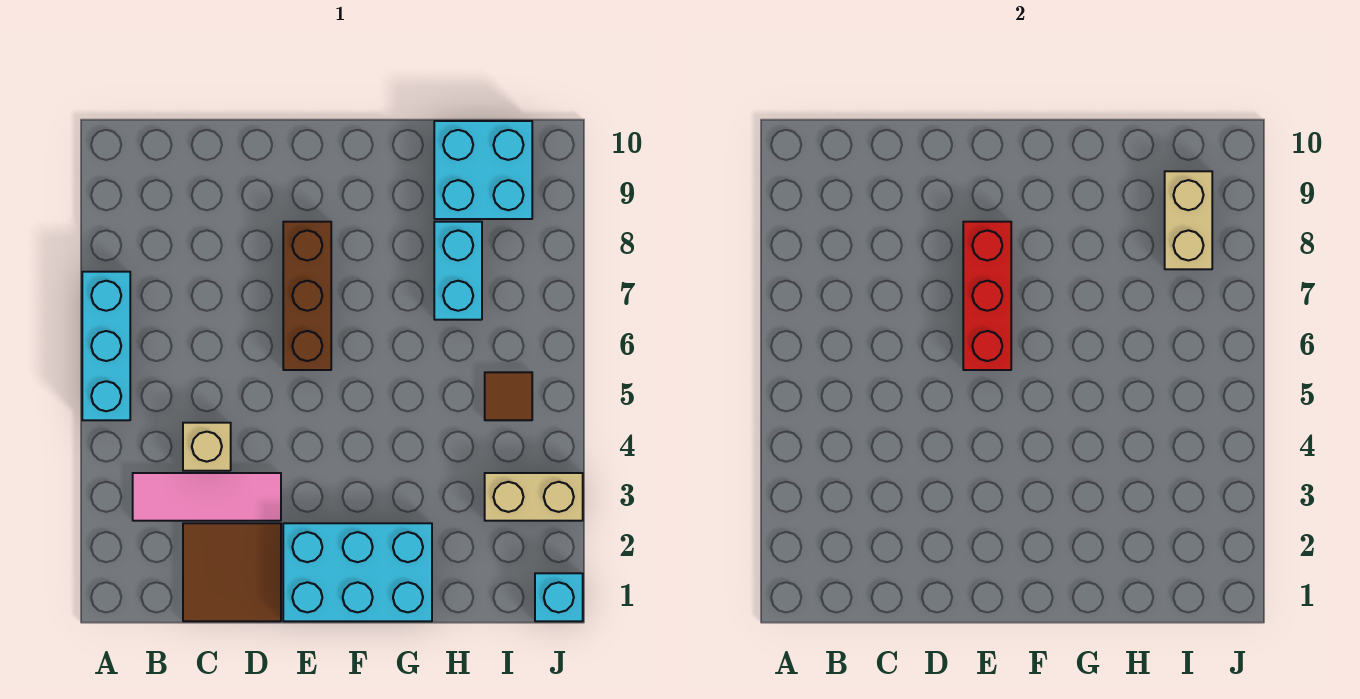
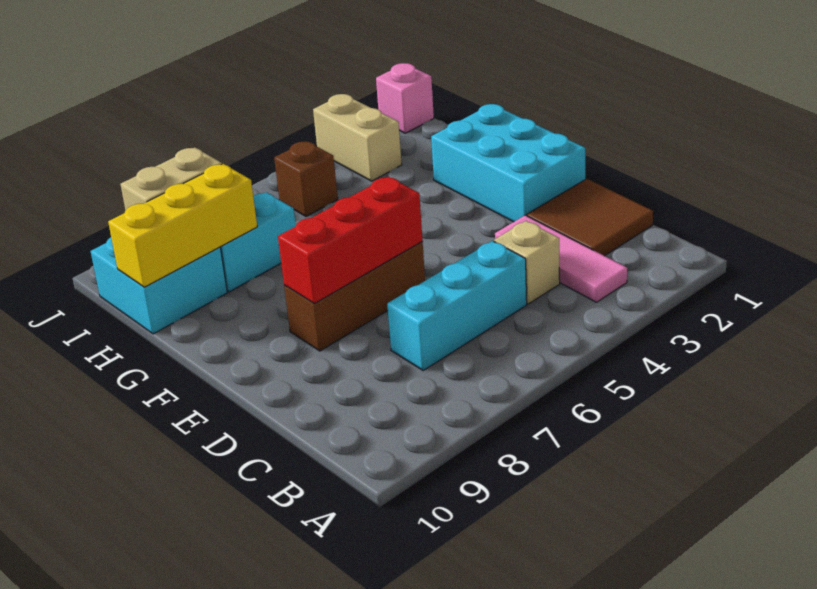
cyan 1x3 brick [82,272,130,420] -> cyan 1x3 brick moved to [387,241,527,370]
none -> yellow 1x3 brick [108,164,257,287]
brown 1x1 tile [485,372,532,420] -> brown 1x1 brick [274,141,338,217]
cyan 1x1 brick [535,573,583,621] -> pink 1x1 brick [376,63,434,133]

